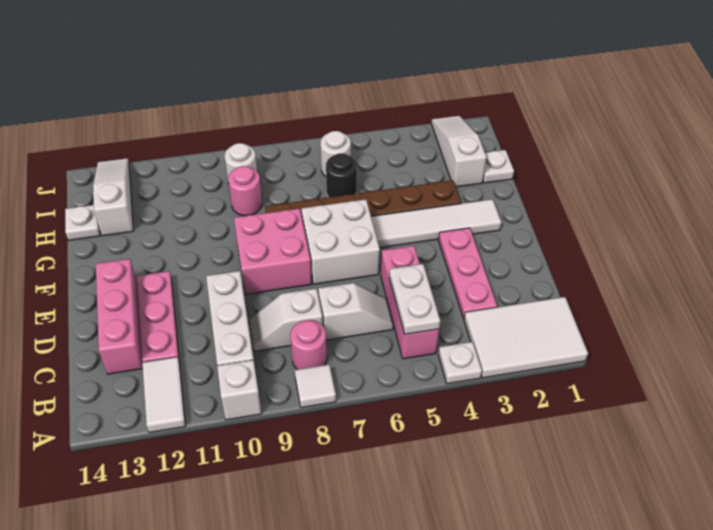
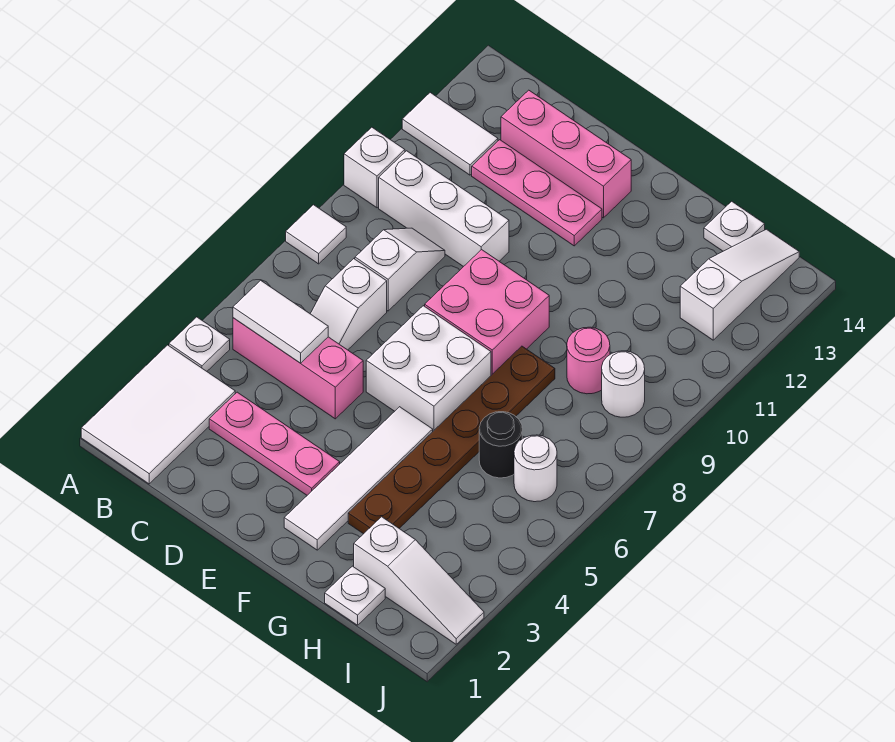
white 1x2 plate [389,264,440,334] -> white 1x2 tile [233,280,328,363]
pink 1x1 round brick [290,320,327,370] -> none
white 1x3 slope [93,158,134,236] -> white 1x3 slope turned to [680,229,799,340]

